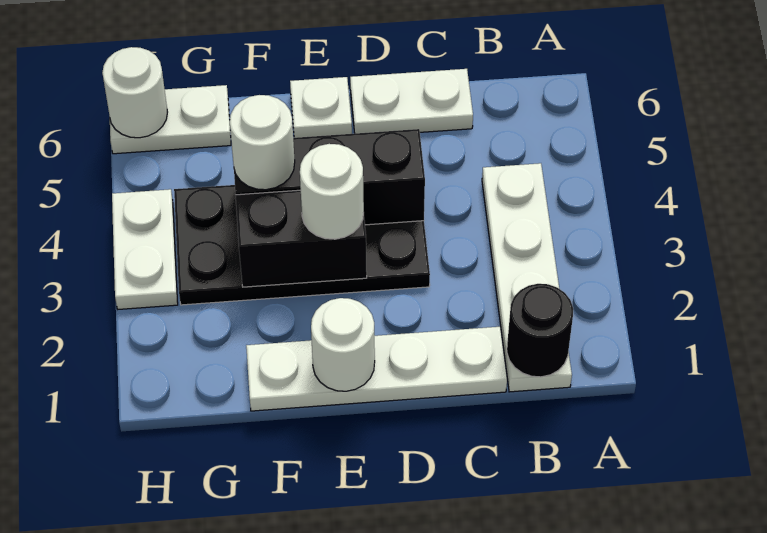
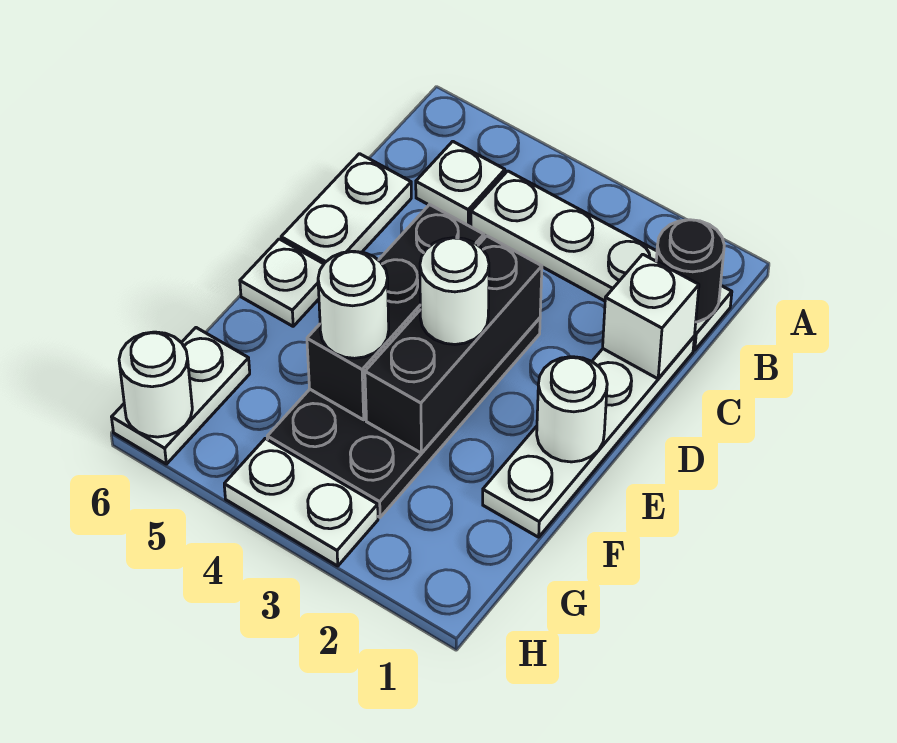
none -> white 1x1 plate [416,141,505,226]
none -> white 1x1 brick [603,254,699,379]
black 1x2 brick [236,190,367,287] -> black 1x3 brick [365,236,542,453]

